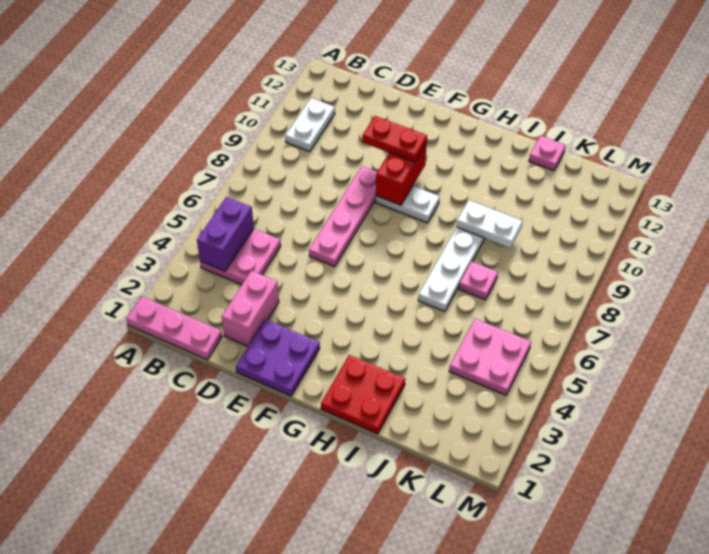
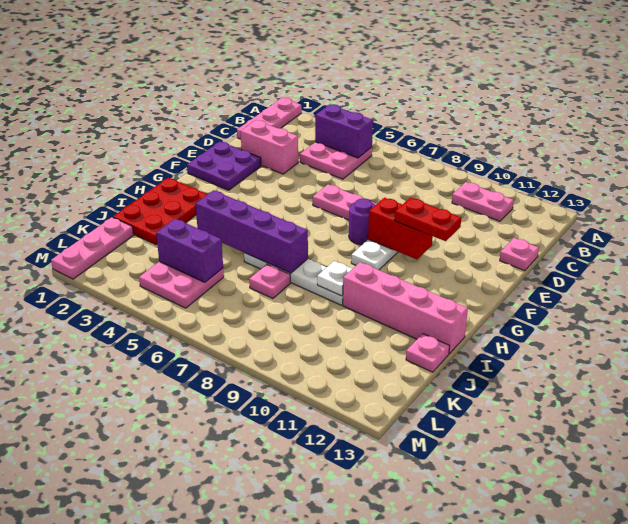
white 1x2 plate [285,98,335,152] -> pink 1x2 plate [452,182,514,221]
none -> pink 1x1 plate [500,238,539,271]
red 1x2 plate [362,116,427,162] -> red 1x2 plate turned to [394,198,461,241]
none -> purple 1x1 round brick [349,198,375,245]
red 2x2 plate [321,355,405,434] -> red 2x3 plate [113,178,207,245]
none -> purple 1x4 brick [196,190,308,273]
white 1x2 plate [457,200,522,248] -> white 1x1 plate [317,261,352,296]
none -> pink 1x4 brick [343,262,468,354]
none -> pink 1x3 plate [51,217,133,279]
none -> purple 1x2 brick [156,219,223,282]

